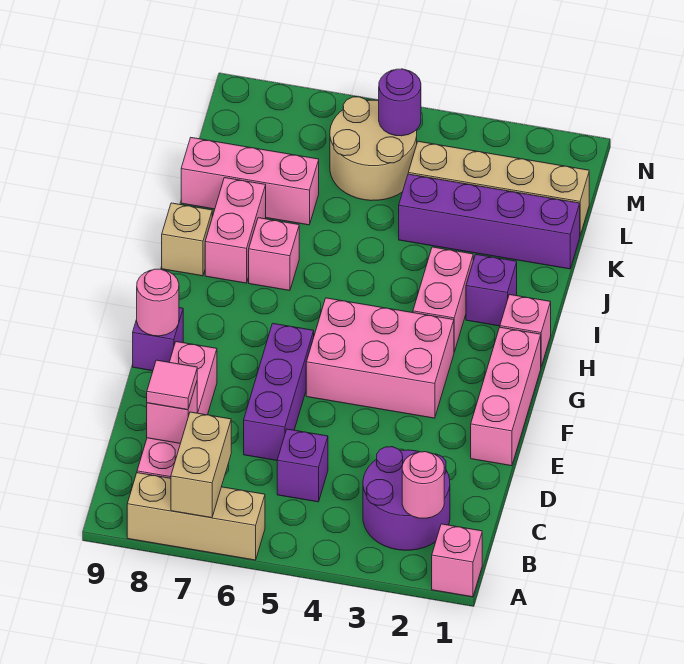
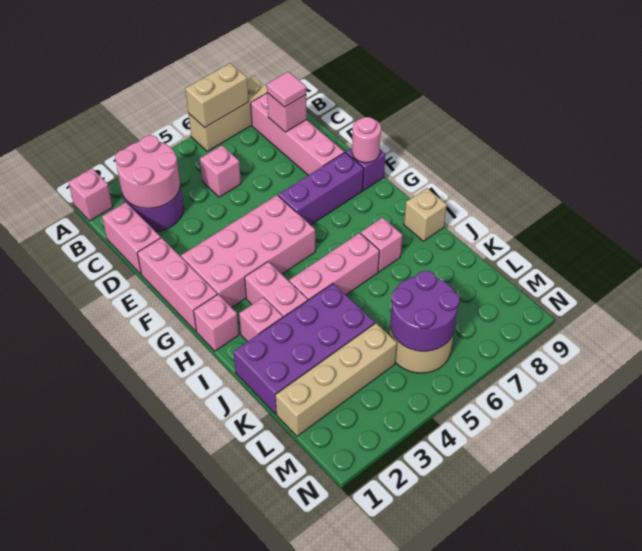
tan 1x2 brick [171,412,231,518] -> tan 1x2 brick turned to [185,63,249,128]
pink 1x1 round brick [402,452,444,518] -> pink 2x2 round brick [115,135,180,208]
purple 1x1 brick [277,429,328,502] -> pink 1x1 brick [200,145,241,197]
purple 1x3 brick [244,323,314,460] -> purple 1x3 brick turned to [278,153,364,225]
pink 2x3 brick [306,298,454,418] -> pink 2x4 brick [181,195,315,308]
purple 1x1 brick [466,255,517,326] -> pink 1x1 brick [239,297,283,342]
pink 1x2 brick [205,178,266,283] -> pink 1x2 brick moved to [102,202,161,274]
purple 1x4 brick [399,174,580,269] -> purple 2x4 brick [234,284,375,414]
pink 1x3 brick [181,138,319,225] -> pink 1x3 brick moved to [289,233,379,300]
purple 1x1 round brick [379,69,421,136] -> purple 2x2 round brick [390,271,459,351]

